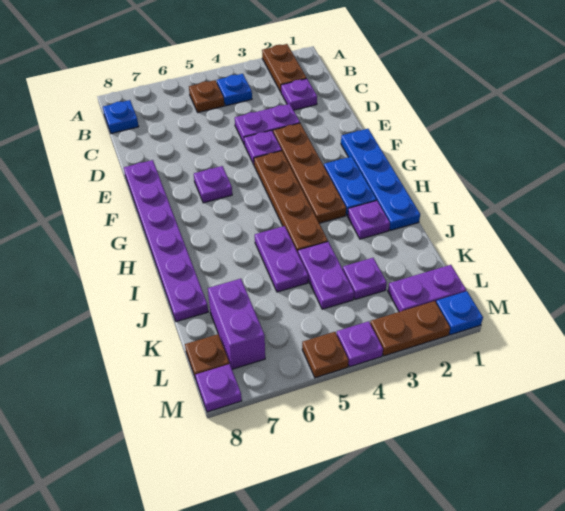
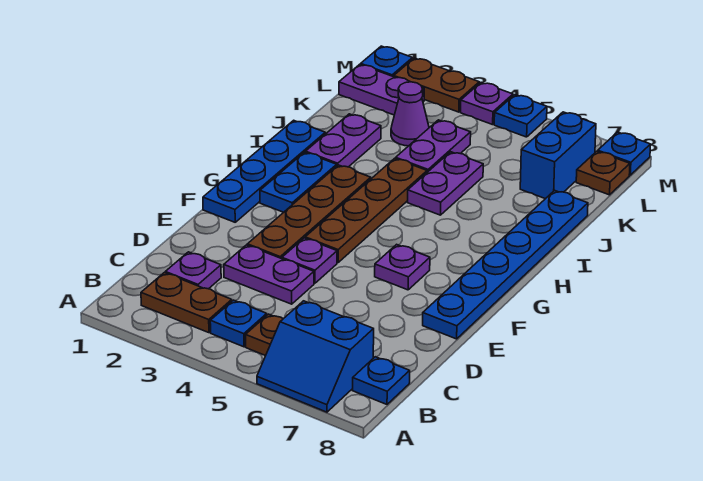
brown 1x2 plate [262,44,307,92] -> brown 1x2 plate turned to [141,273,232,333]
none -> blue 2x2 slope [257,301,374,412]
purple 1x6 plate [124,160,208,322] -> blue 1x6 plate [423,190,588,339]
purple 1x1 plate [348,201,390,239] -> purple 1x2 plate [306,114,381,167]
purple 1x1 plate [343,258,387,299] -> purple 1x1 cone [391,82,429,146]
purple 1x2 brick [208,279,265,369] -> blue 1x2 brick [520,112,596,199]
brown 1x1 plate [302,332,349,378] -> blue 1x1 plate [494,95,547,137]
purple 1x1 plate [196,364,242,412] -> blue 1x1 plate [598,132,651,175]

